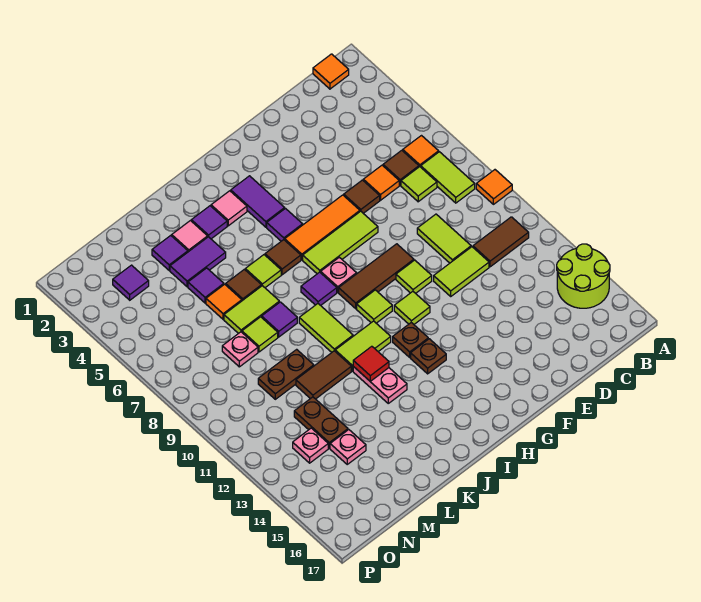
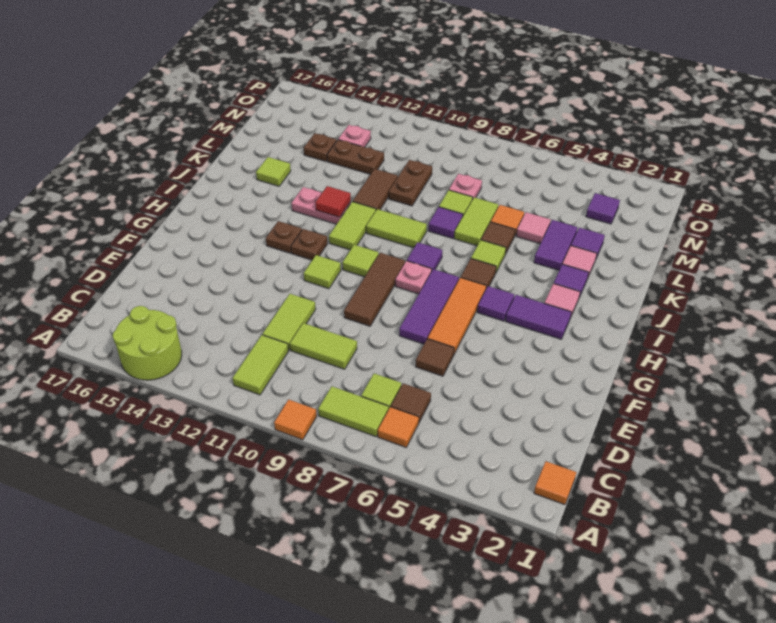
brown 1x2 tile [473,217,529,267] -> lime 1x2 tile [232,335,288,395]
orange 1x1 tile [363,165,399,200] -> none
lime 1x3 tile [303,211,378,274] -> purple 1x3 tile [399,269,459,344]
lime 1x1 tile [396,260,432,293] -> lime 1x1 tile moved to [256,157,291,186]
purple 1x1 tile [188,268,224,303] -> pink 1x1 tile [516,212,551,244]
pink 1x1 plate [330,430,366,464] -> brown 1x1 plate [304,133,337,161]

